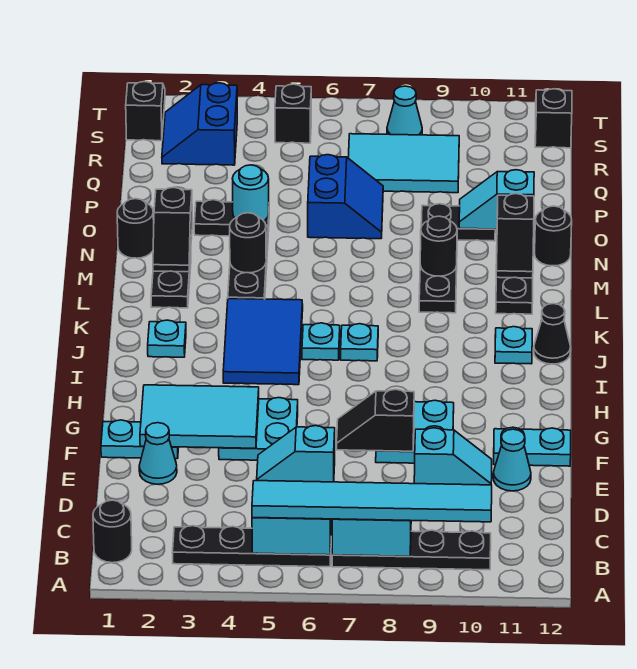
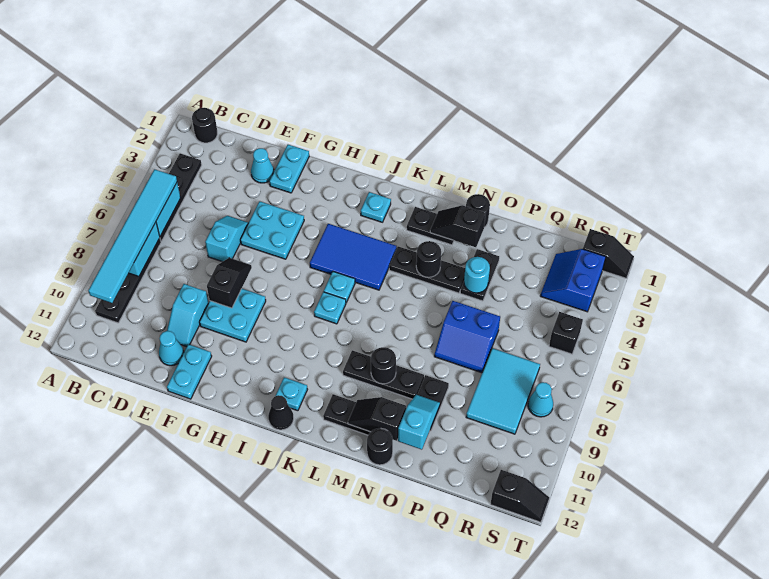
cyan 2x3 tile [140,385,259,448] -> none
blue 2x2 slope [162,83,237,165] -> blue 2x2 slope turned to [540,249,605,312]

